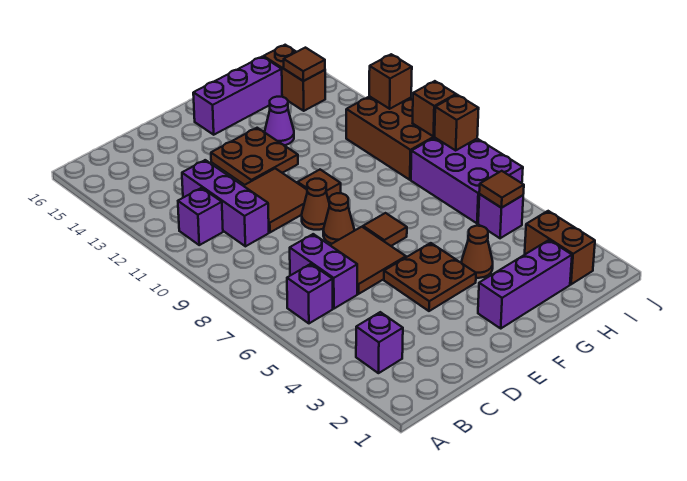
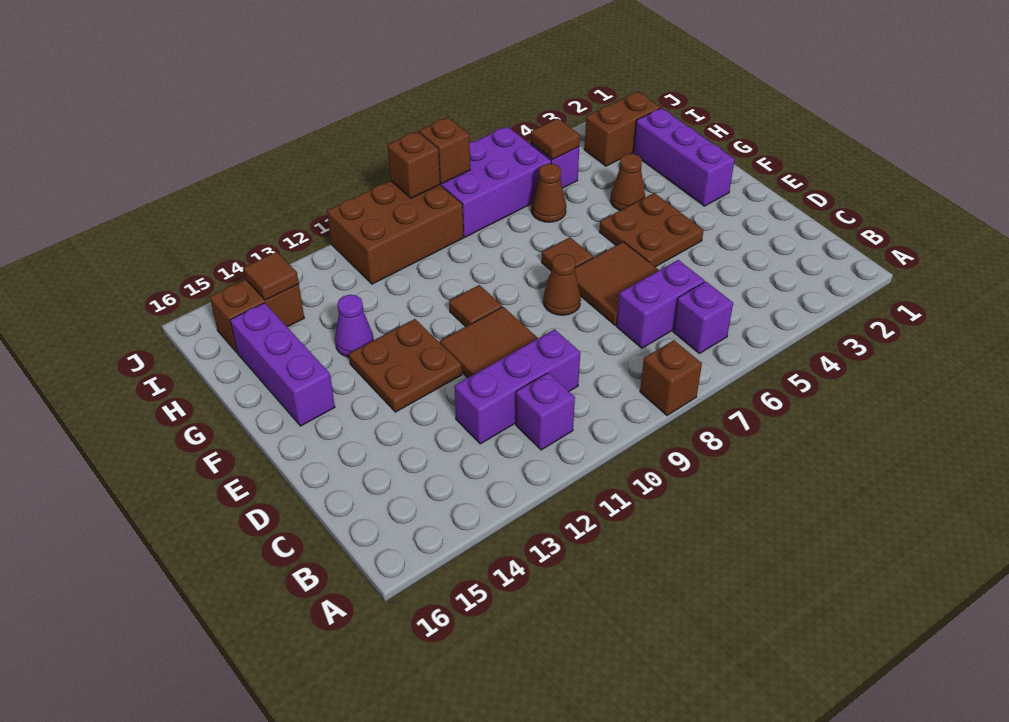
purple 1x1 brick [356,312,403,373] -> none
brown 1x1 cone [302,179,329,230] -> brown 1x1 cone moved to [531,164,566,222]
brown 1x1 brick [369,54,412,109] -> brown 1x1 brick moved to [640,340,702,416]

